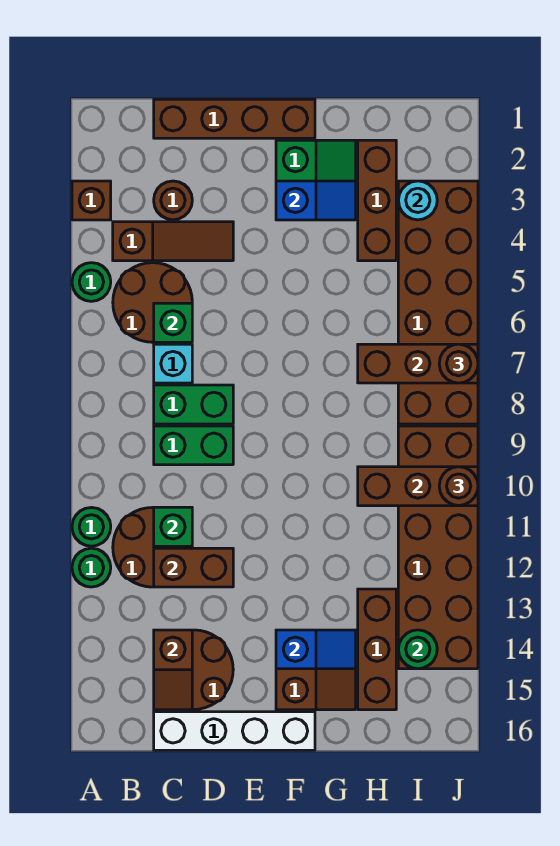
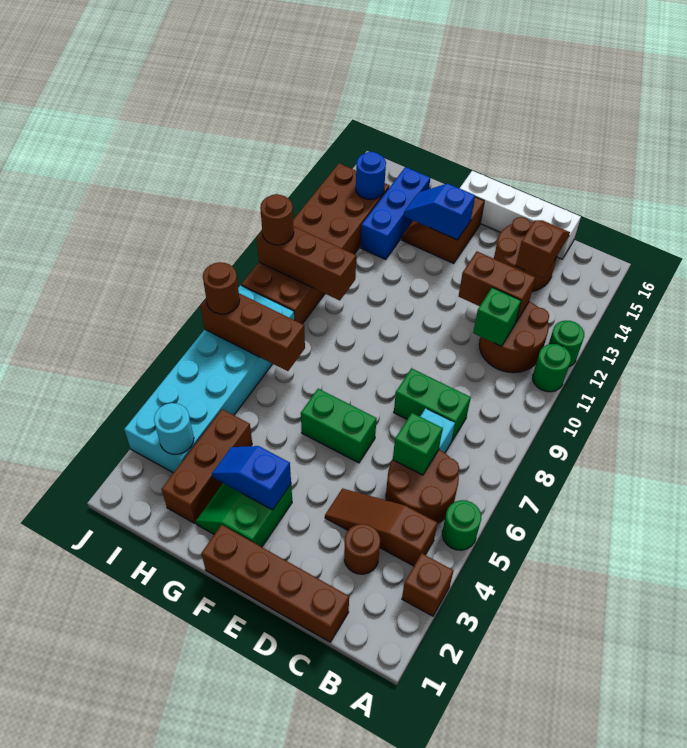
green 1x2 brick [154,426,233,465] -> green 1x2 brick moved to [301,389,377,463]
brown 1x3 brick [358,589,396,710] -> blue 1x3 brick [361,167,430,259]
brown 2x6 brick [398,181,478,424] -> cyan 2x6 brick [124,285,295,473]
green 1x1 round brick [398,630,437,669] -> blue 1x1 round brick [356,152,386,200]

